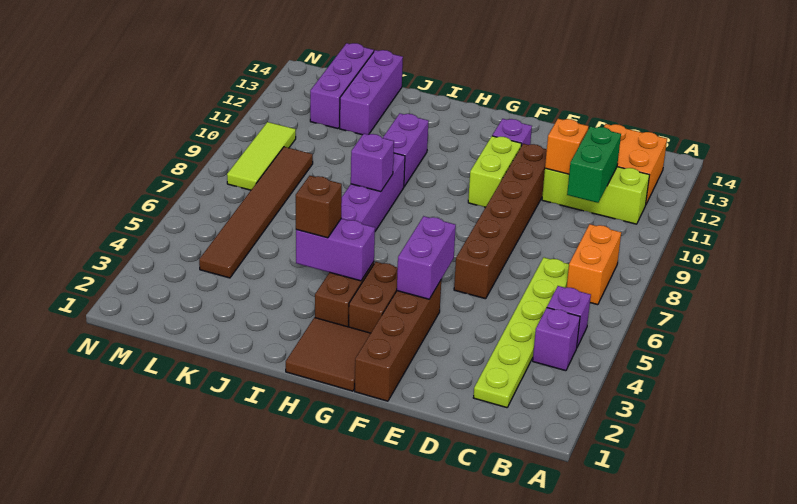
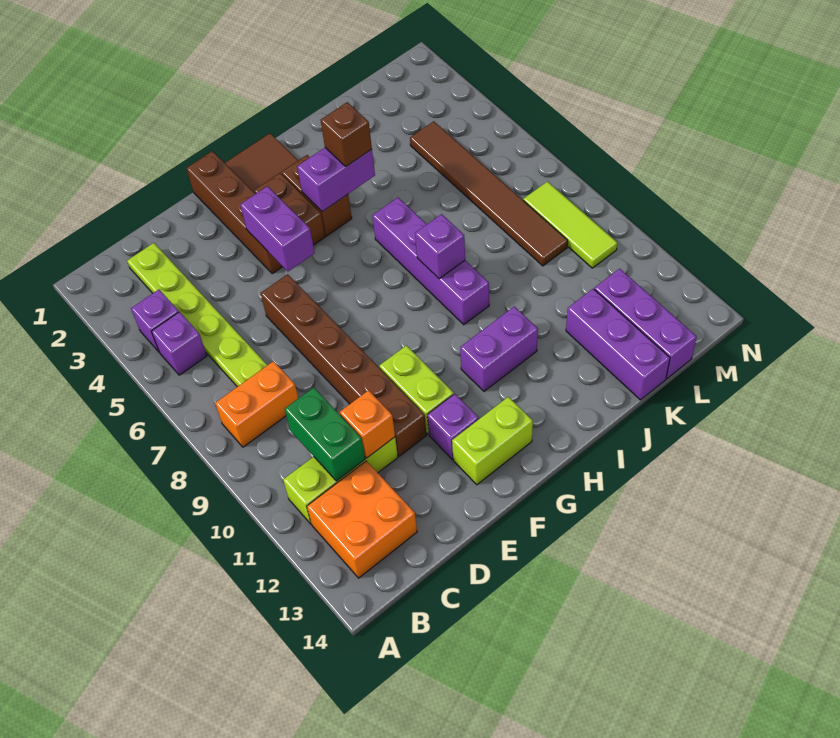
orange 1x2 brick [567,224,621,305] -> orange 1x2 brick turned to [215,361,298,447]
none -> lime 1x2 brick [452,397,533,485]
purple 1x2 brick [383,113,429,186] -> purple 1x2 brick turned to [460,307,538,391]

